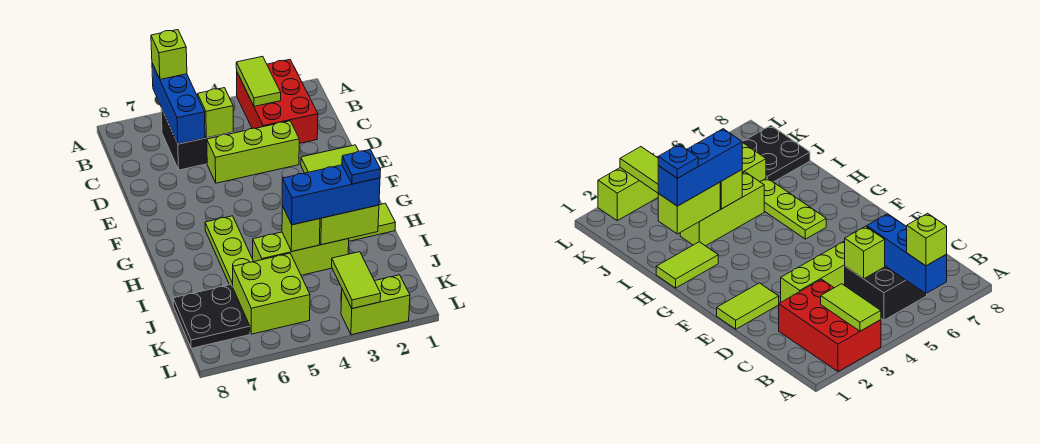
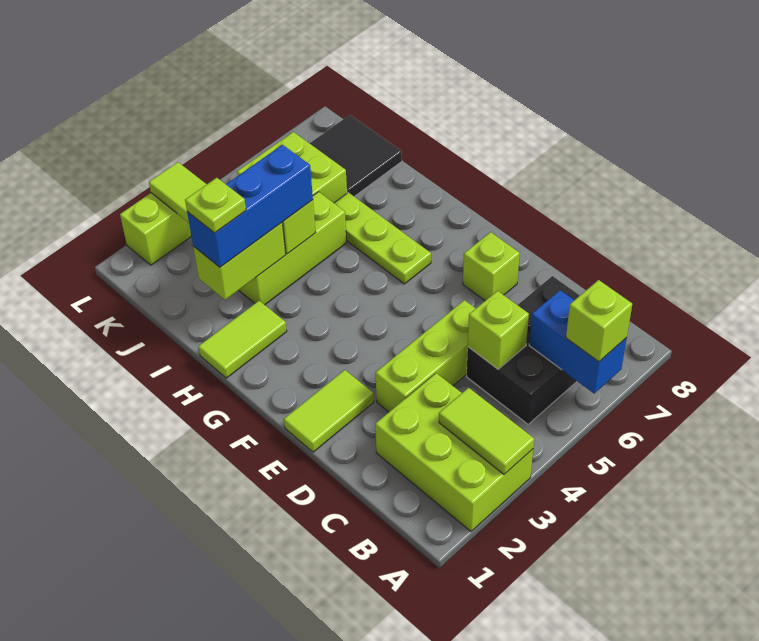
red 2x3 brick [237,59,318,144] -> lime 2x3 brick [375,373,533,531]
blue 1x3 brick [152,63,205,144] -> blue 1x2 brick [529,290,627,393]
black 2x2 brick [161,108,233,170] -> black 2x3 brick [467,276,580,424]
none -> lime 1x1 brick [463,232,520,301]
blue 1x1 plate [342,150,381,184] -> lime 1x1 plate [185,178,246,233]
black 2x2 plate [173,285,250,348] -> black 2x2 tile [310,115,402,196]

